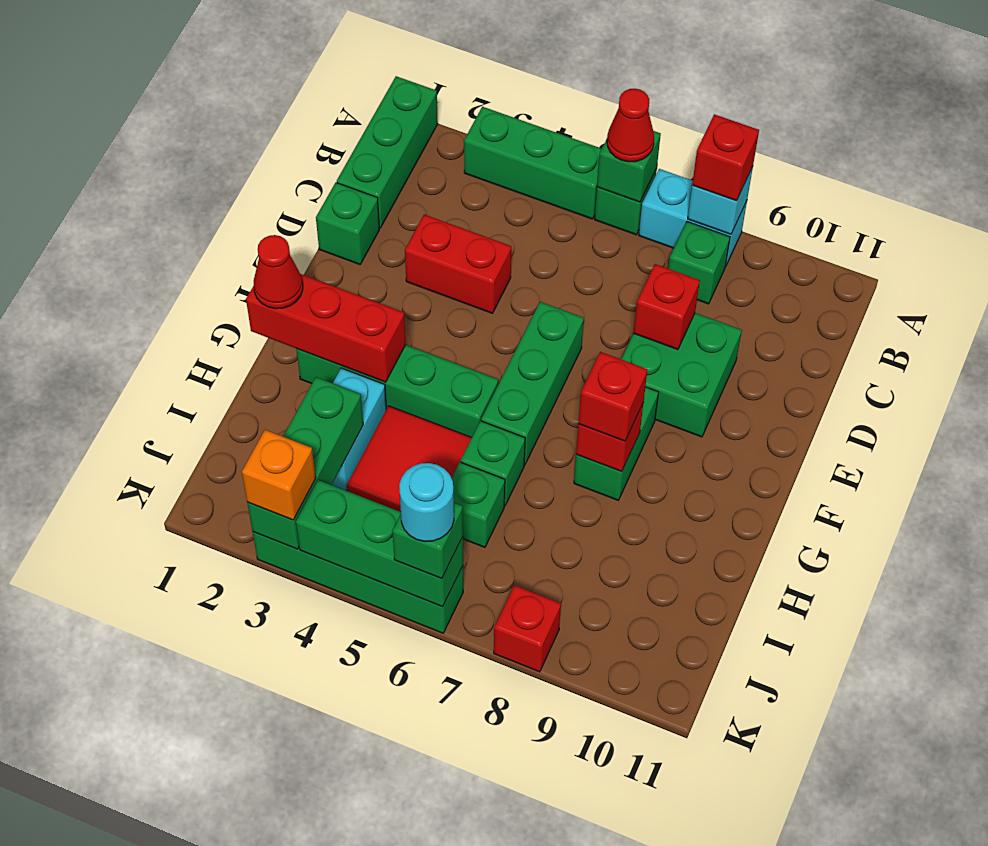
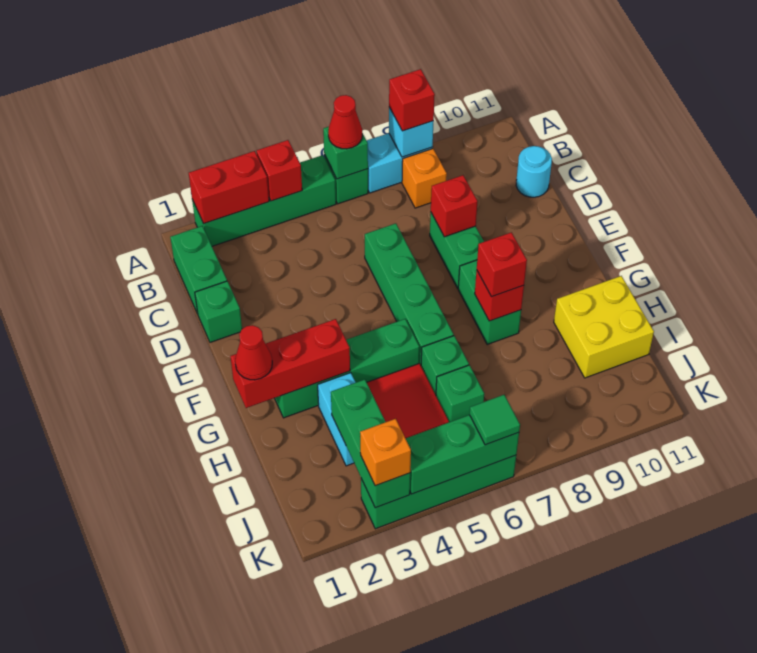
green 1x3 brick [337,76,438,228] -> green 1x2 brick [170,226,227,314]
green 1x3 brick [464,107,602,219] -> green 1x4 brick [192,155,336,246]
green 1x1 brick [668,222,730,304] -> orange 1x1 brick [402,149,447,208]
red 1x2 brick [405,215,511,313] -> red 1x2 brick moved to [189,151,269,223]
green 2x2 brick [621,313,742,437] -> green 1x2 brick [430,213,484,288]
green 1x3 brick [481,302,584,465] -> green 1x4 brick [365,223,454,365]
none -> yellow 2x2 brick [554,276,654,378]
green 1x1 brick [392,503,463,579] -> green 1x1 tile [470,395,520,445]
cyan 1x1 round brick [399,463,454,541] -> cyan 1x1 round brick moved to [516,146,552,197]
red 1x1 brick [494,585,561,672] -> red 1x1 brick moved to [256,140,302,201]

